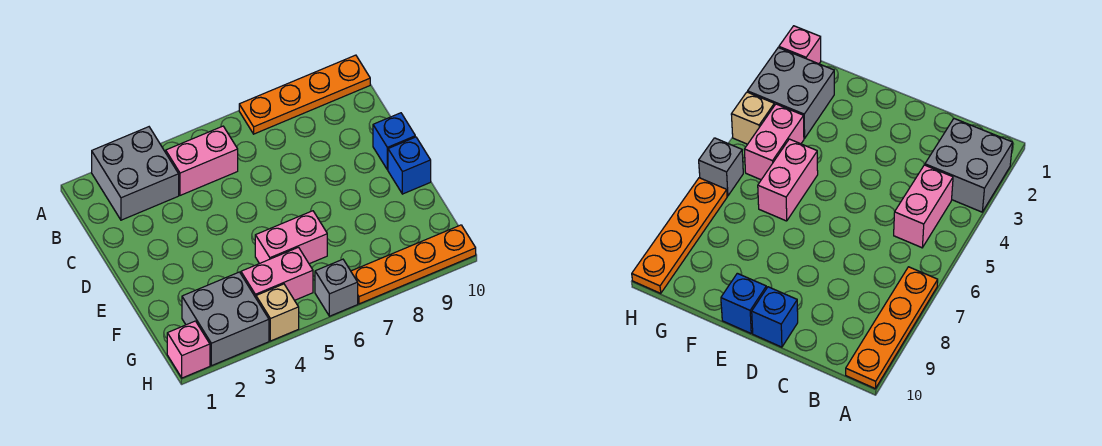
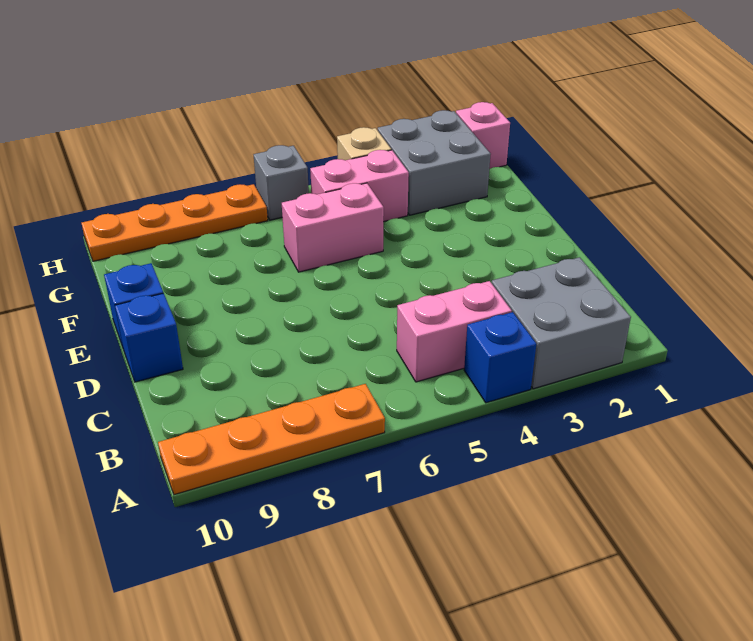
none -> blue 1x1 brick [464,312,536,403]

